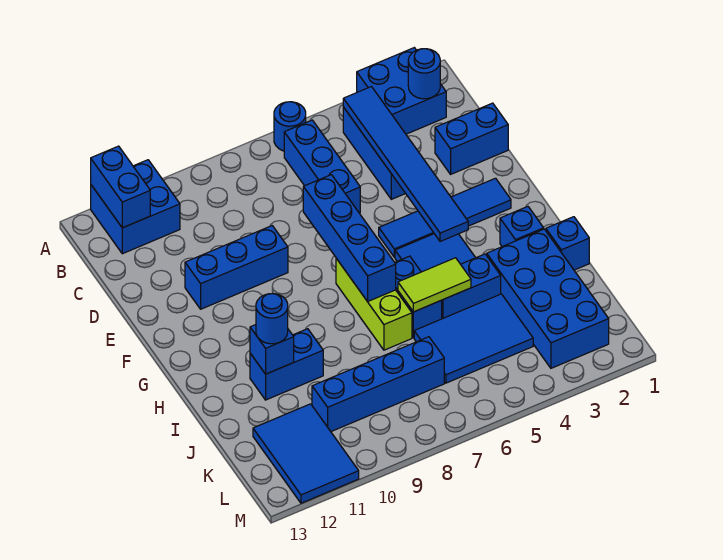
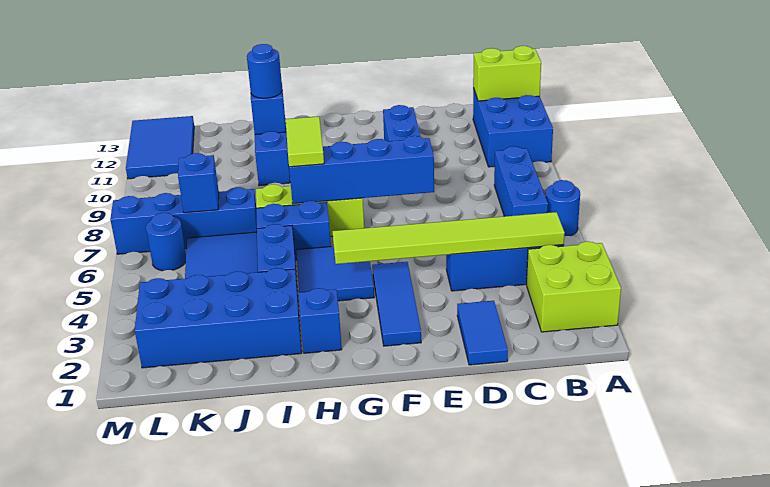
blue 2x2 brick [357,48,446,134] -> lime 2x2 brick [527,242,621,332]
blue 2x2 brick [91,160,180,254] -> blue 2x3 brick [473,88,553,167]
blue 1x2 brick [91,146,150,228] -> lime 1x2 brick [473,46,541,101]
blue 1x1 round brick [408,49,440,99] -> blue 1x1 round brick moved to [146,213,186,271]
blue 1x6 tile [343,87,468,241] -> lime 1x6 tile [332,212,565,264]
blue 1x3 brick [284,120,360,213] -> blue 1x3 brick turned to [494,147,548,216]
blue 1x2 brick [435,103,508,174] -> blue 1x2 tile [457,301,508,365]
blue 1x4 tile [379,178,511,257] -> blue 1x3 tile [372,262,421,346]
blue 1x1 brick [546,217,589,270] -> blue 1x1 brick moved to [178,153,219,213]
lime 1x2 tile [398,258,471,312] -> lime 1x2 tile moved to [285,117,324,167]
blue 1x4 brick [312,337,444,432] -> blue 1x4 brick turned to [110,187,257,254]
blue 2x3 tile [253,404,359,503] -> blue 2x3 tile turned to [126,116,194,179]

